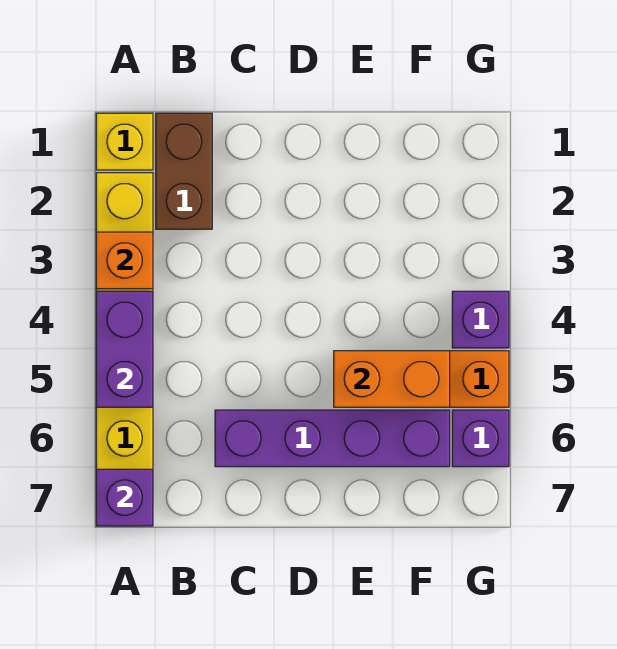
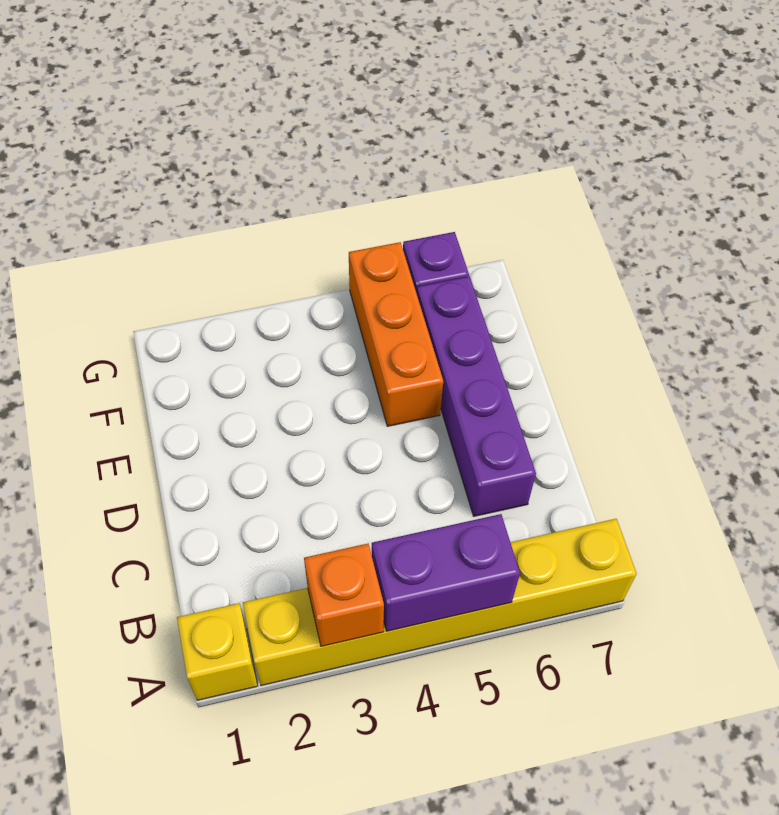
purple 1x1 brick [96,469,153,526] -> none
brown 1x2 brick [156,113,212,229] -> none
orange 1x2 brick [334,351,450,407] -> none
purple 1x1 brick [452,291,509,348] -> none

